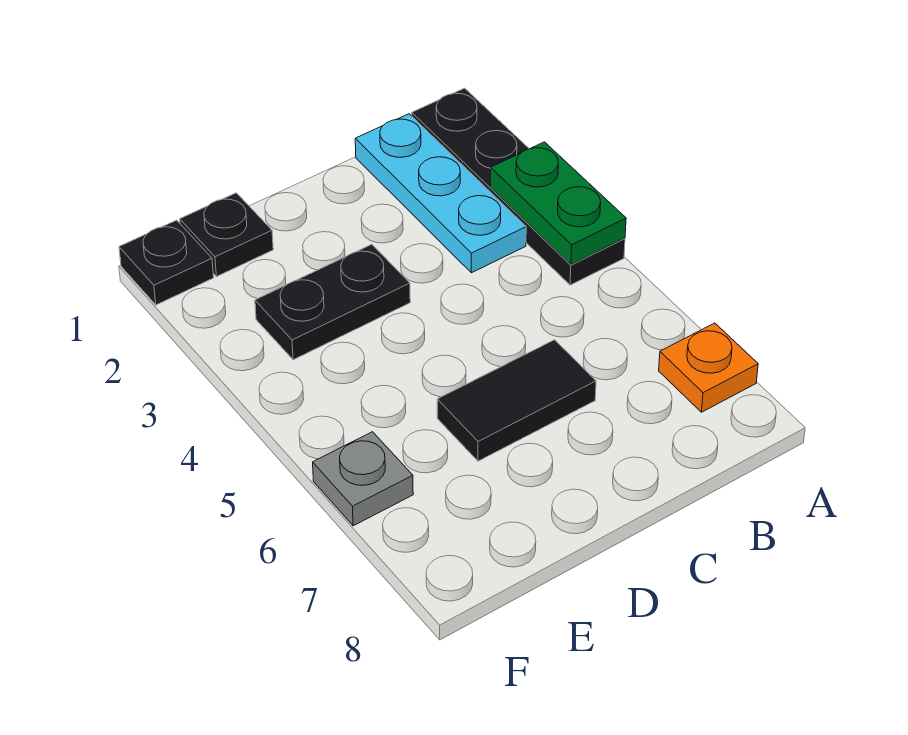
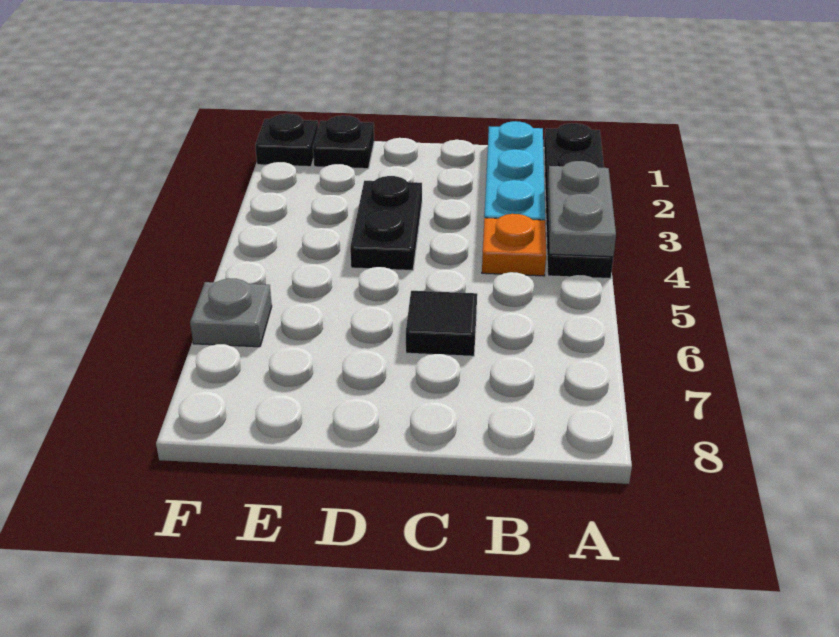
green 1x2 plate [490,142,626,265] -> grey 1x2 plate [547,161,616,257]
orange 1x1 plate [659,323,758,412] -> orange 1x1 plate moved to [482,214,546,276]
black 1x2 tile [437,340,596,461] -> black 1x1 tile [406,291,477,356]
black 1x2 plate [255,244,410,360] -> black 1x2 plate turned to [350,176,422,271]

